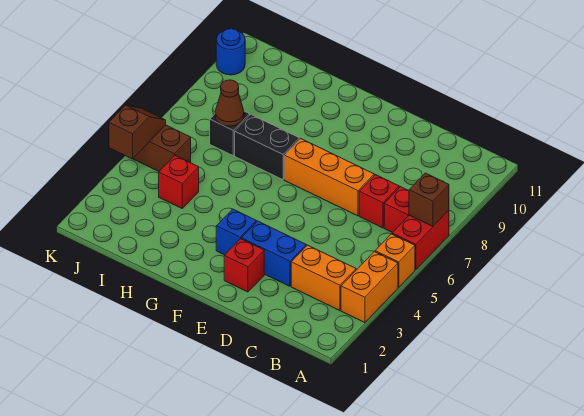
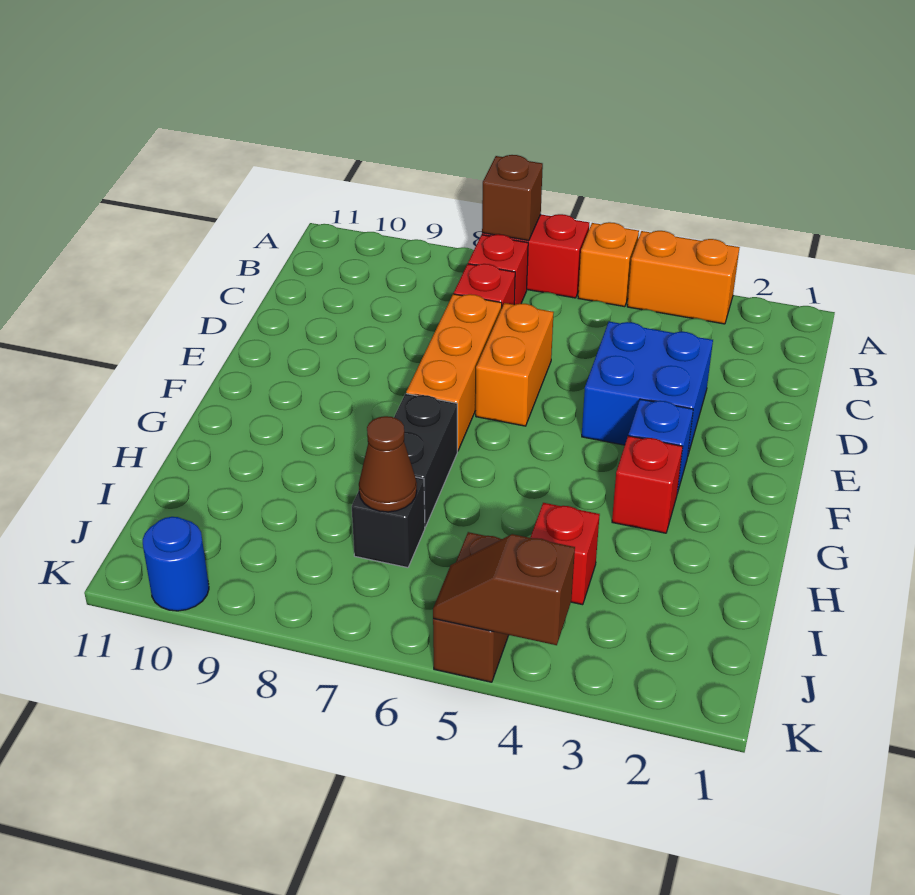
orange 1x2 brick [291,245,356,310] -> orange 1x2 brick moved to [476,303,554,426]
blue 1x2 brick [241,221,306,286] -> blue 2x2 brick [582,322,713,454]
red 1x1 brick [224,239,264,292] -> red 1x1 brick moved to [612,436,683,533]

